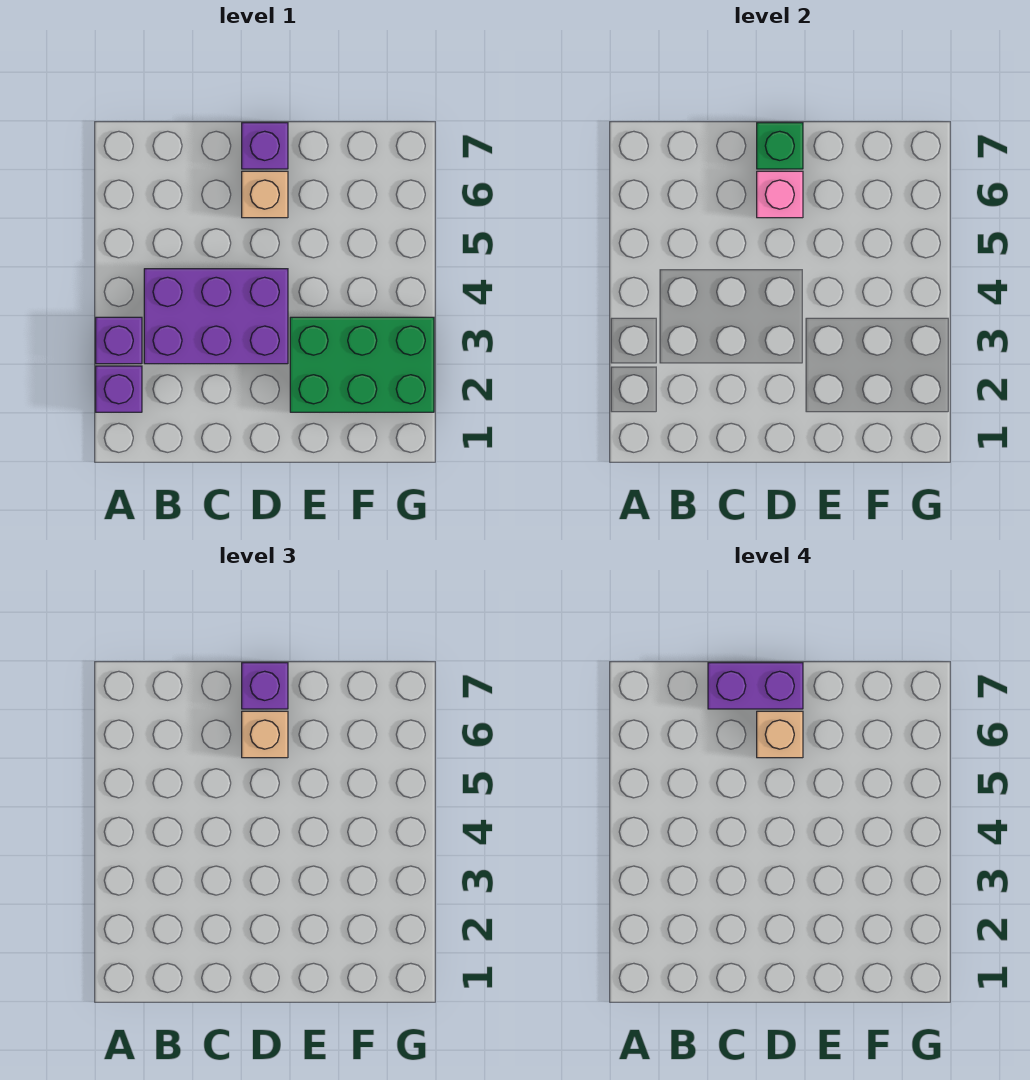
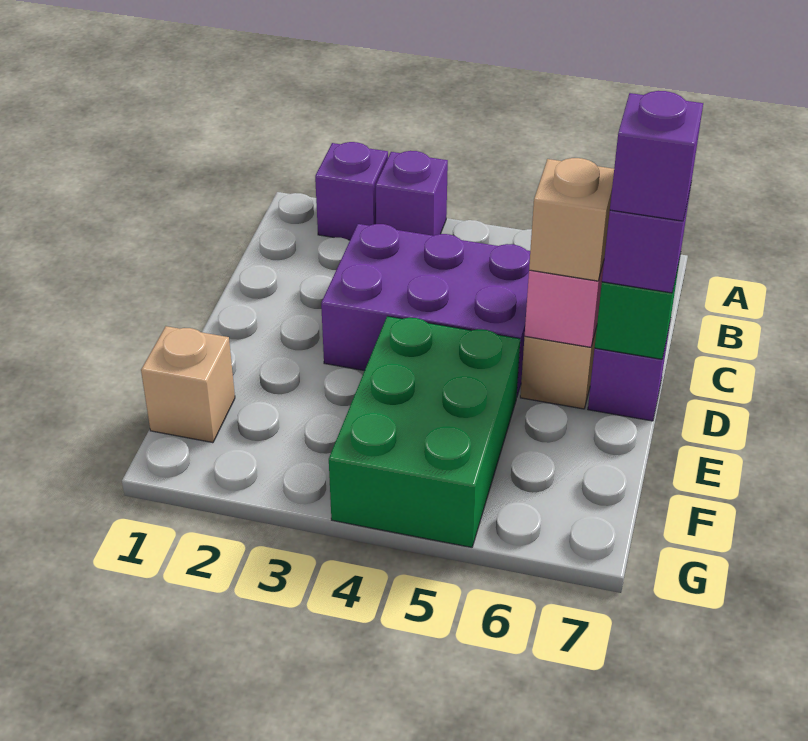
purple 2x3 brick [144,269,288,364] -> purple 2x3 brick turned to [321,224,530,396]
purple 1x2 brick [708,663,803,709] -> purple 1x1 brick [610,91,703,221]
tan 1x1 brick [757,711,803,758] -> tan 1x1 brick moved to [141,326,235,443]
green 2x3 brick [290,317,434,412] -> green 2x3 brick moved to [329,316,520,547]

